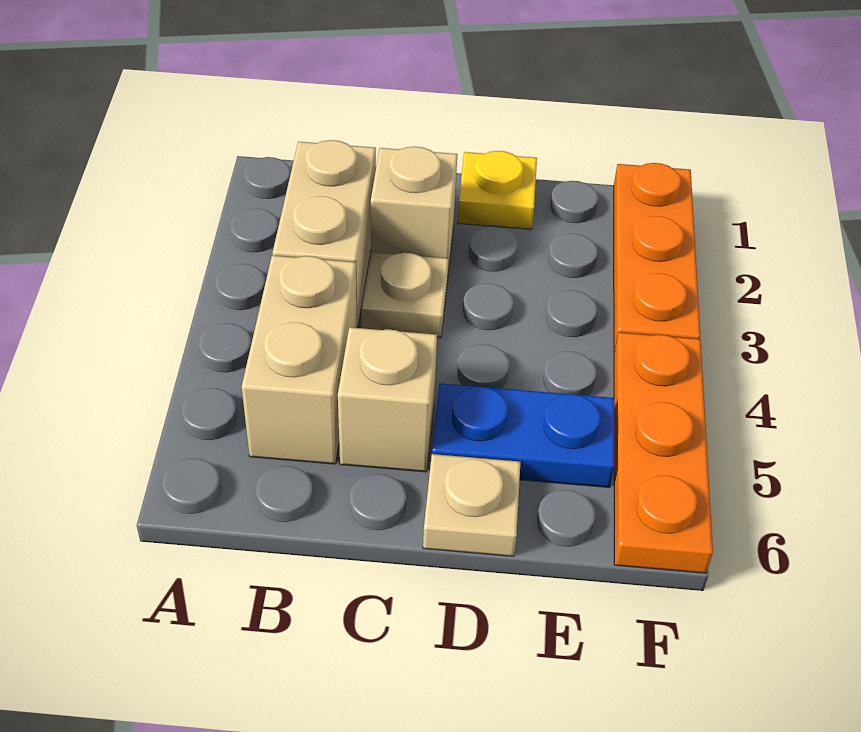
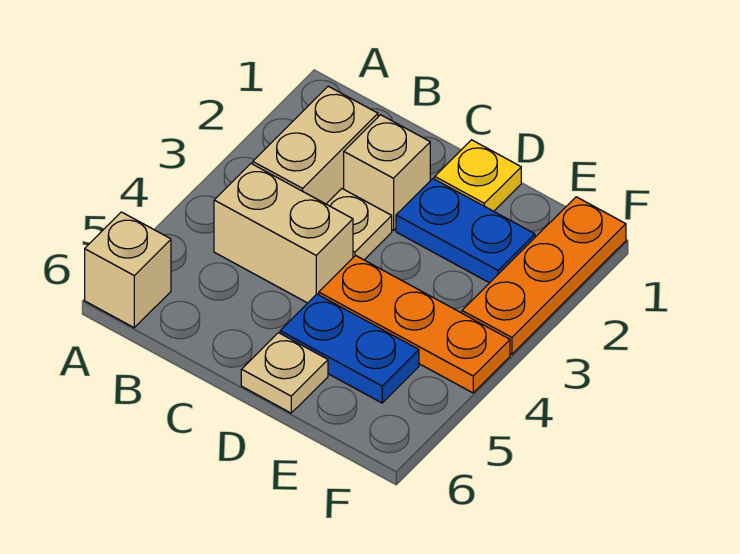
tan 1x2 brick [242,255,357,464] -> tan 1x2 brick turned to [214,164,353,303]
tan 1x1 brick [338,327,437,472] -> tan 1x1 brick moved to [85,212,171,328]
none -> blue 1x2 plate [396,179,535,283]
orange 1x3 plate [614,333,713,573] -> orange 1x3 plate turned to [319,256,510,393]

